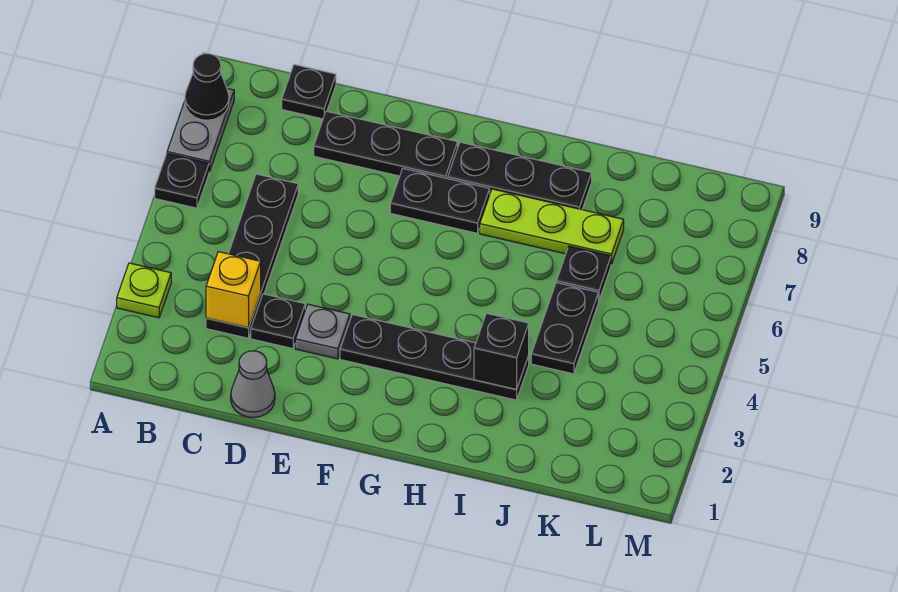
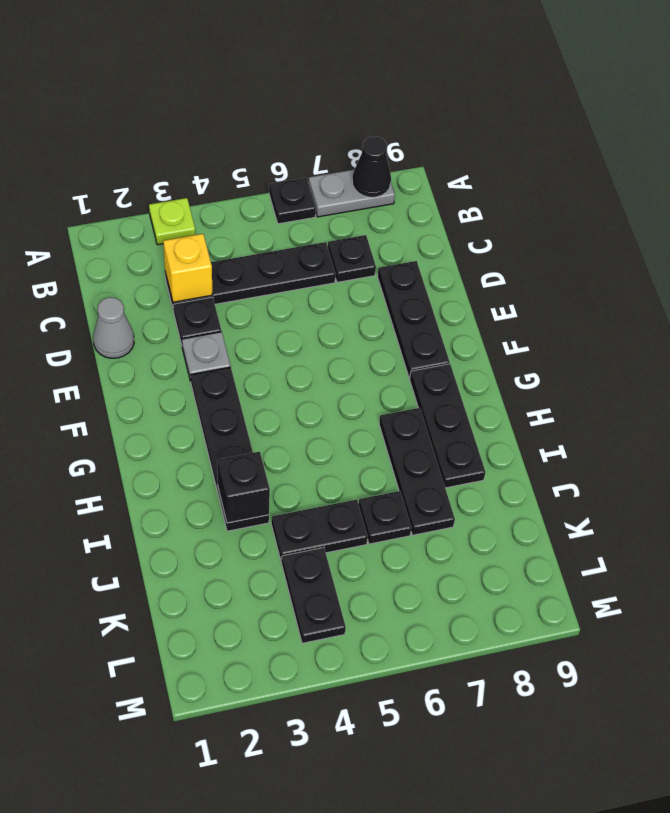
black 1x1 plate [282,65,336,119] -> black 1x1 plate moved to [328,235,376,282]
black 1x2 plate [390,169,490,233] -> black 1x2 plate moved to [282,548,346,643]
lime 1x3 plate [480,189,624,264] -> black 1x3 plate [379,408,455,535]

